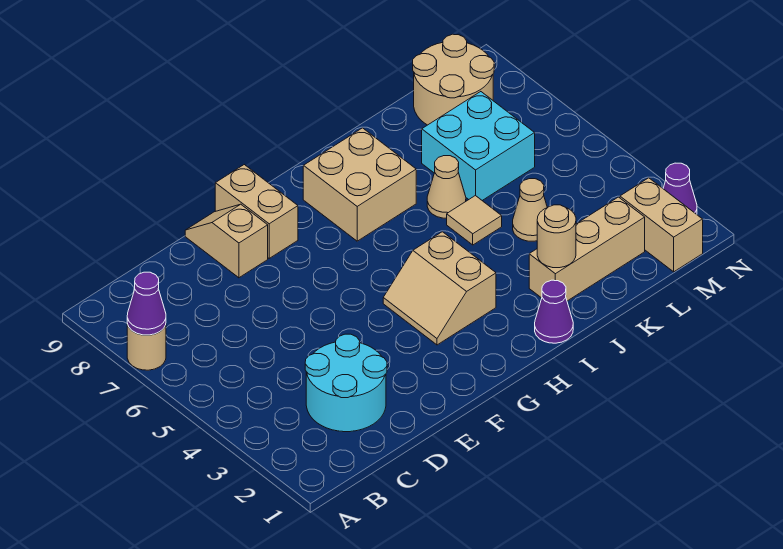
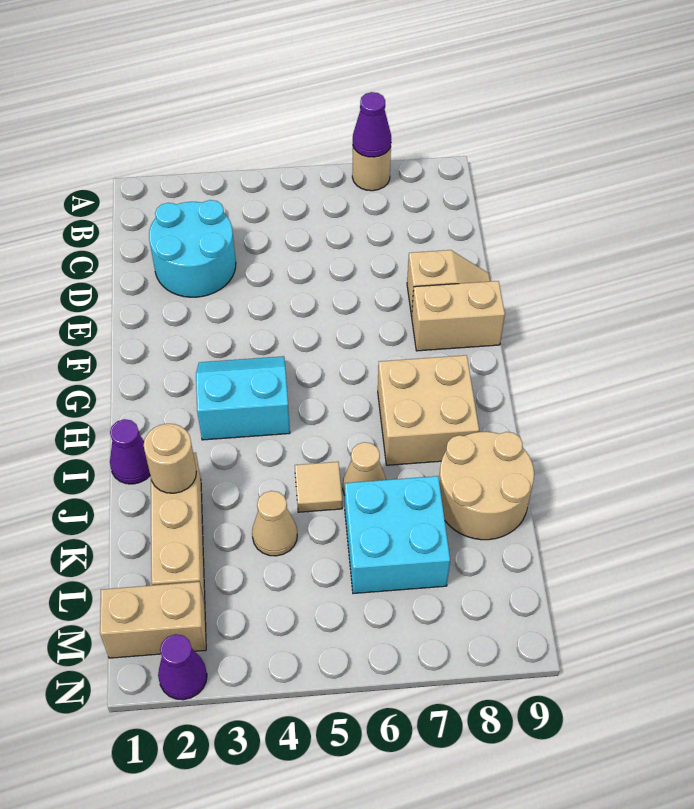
tan 2x2 slope [383,232,496,345] -> cyan 2x2 slope [196,356,290,440]
tan 2x2 round brick [413,34,494,125] -> tan 2x2 round brick moved to [439,432,534,540]

